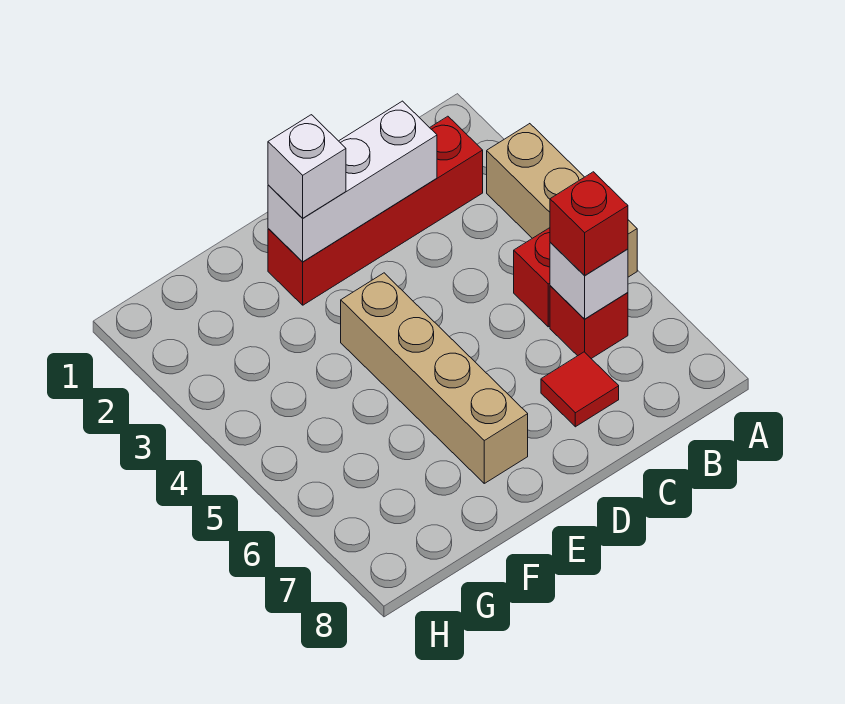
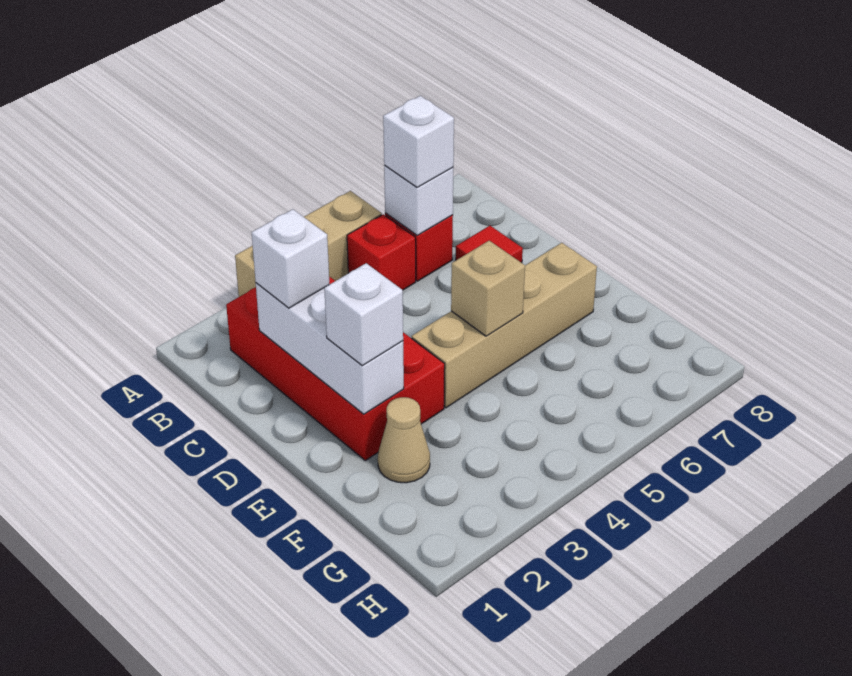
red 1x4 brick [268,116,483,305] -> red 2x4 brick [226,277,445,460]
red 1x1 brick [550,172,628,276] -> white 1x1 brick [383,96,454,187]
none -> white 1x1 brick [252,209,330,308]
none -> tan 1x1 brick [451,241,525,336]
none -> tan 1x1 cone [378,397,430,483]

